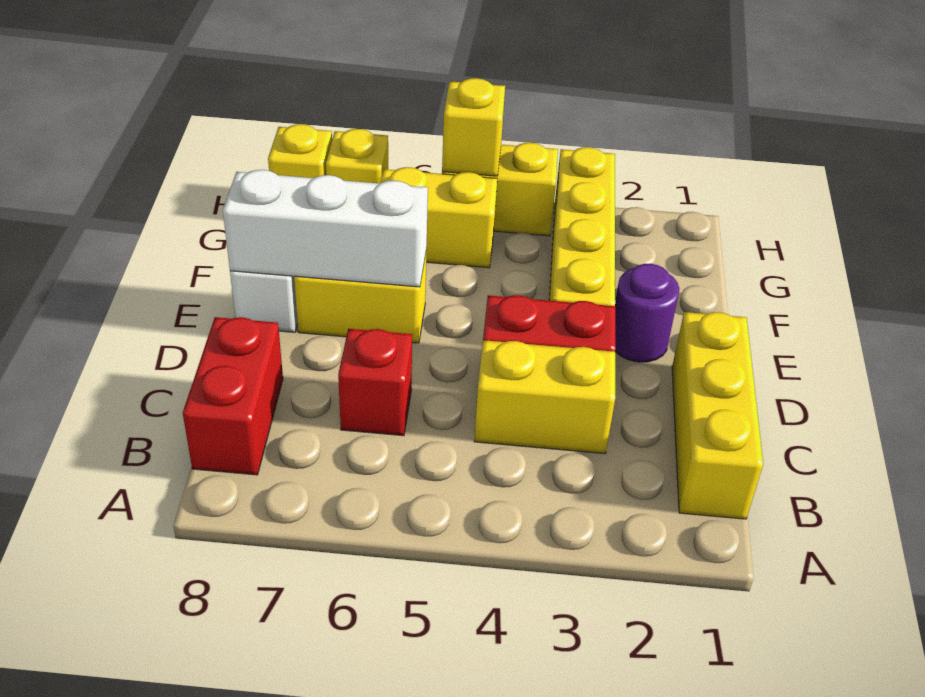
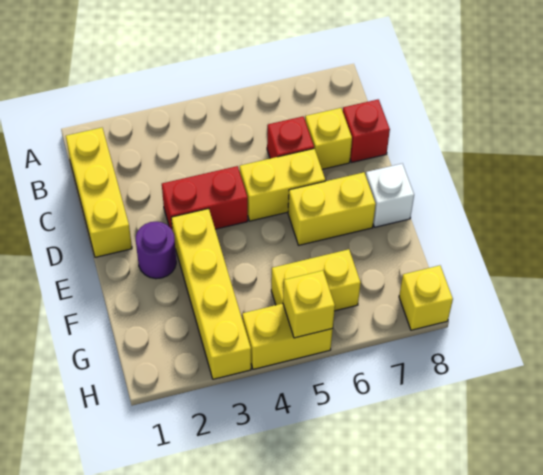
red 1x2 brick [183,317,283,475] -> red 1x1 brick [343,99,390,162]
yellow 1x2 brick [474,340,615,454] -> yellow 1x2 brick moved to [240,149,325,221]
white 1x3 brick [223,170,428,287] -> none
yellow 1x1 brick [326,129,388,183] -> yellow 1x1 brick moved to [305,108,352,169]

